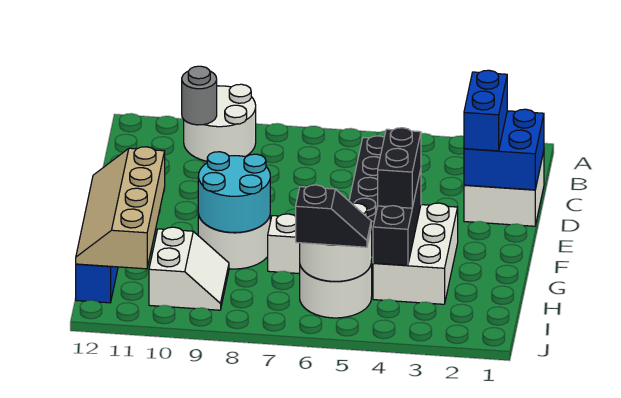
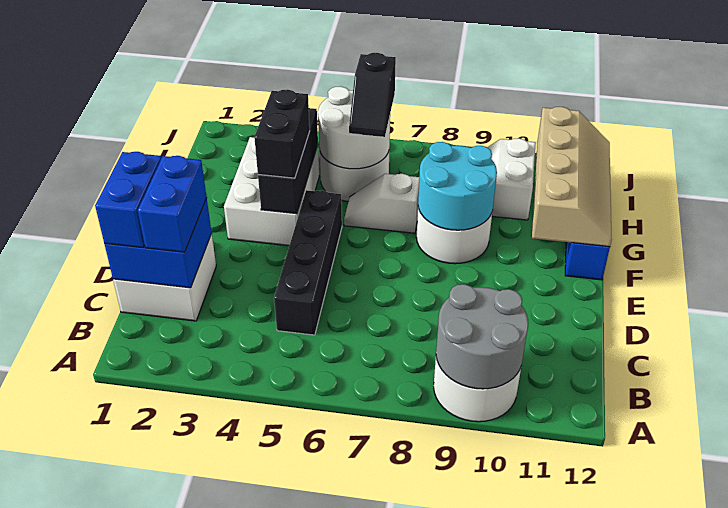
grey 1x1 round brick [182,66,217,125] -> grey 2x2 round brick [436,284,528,389]
none -> blue 1x2 brick [95,152,161,248]
black 1x2 slope [296,185,371,247] -> black 1x2 slope turned to [349,53,396,137]

